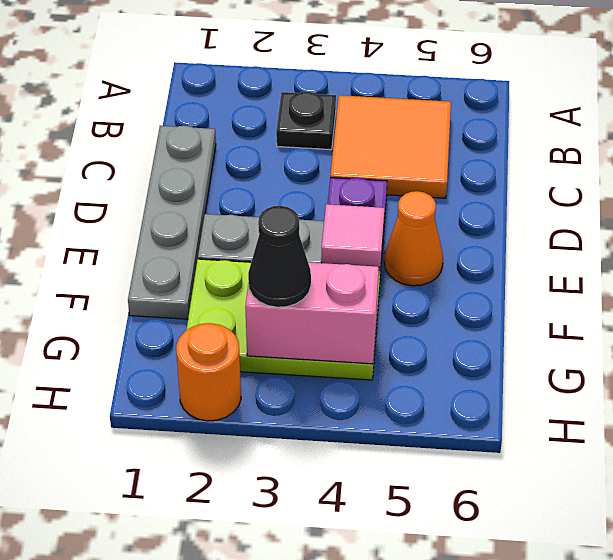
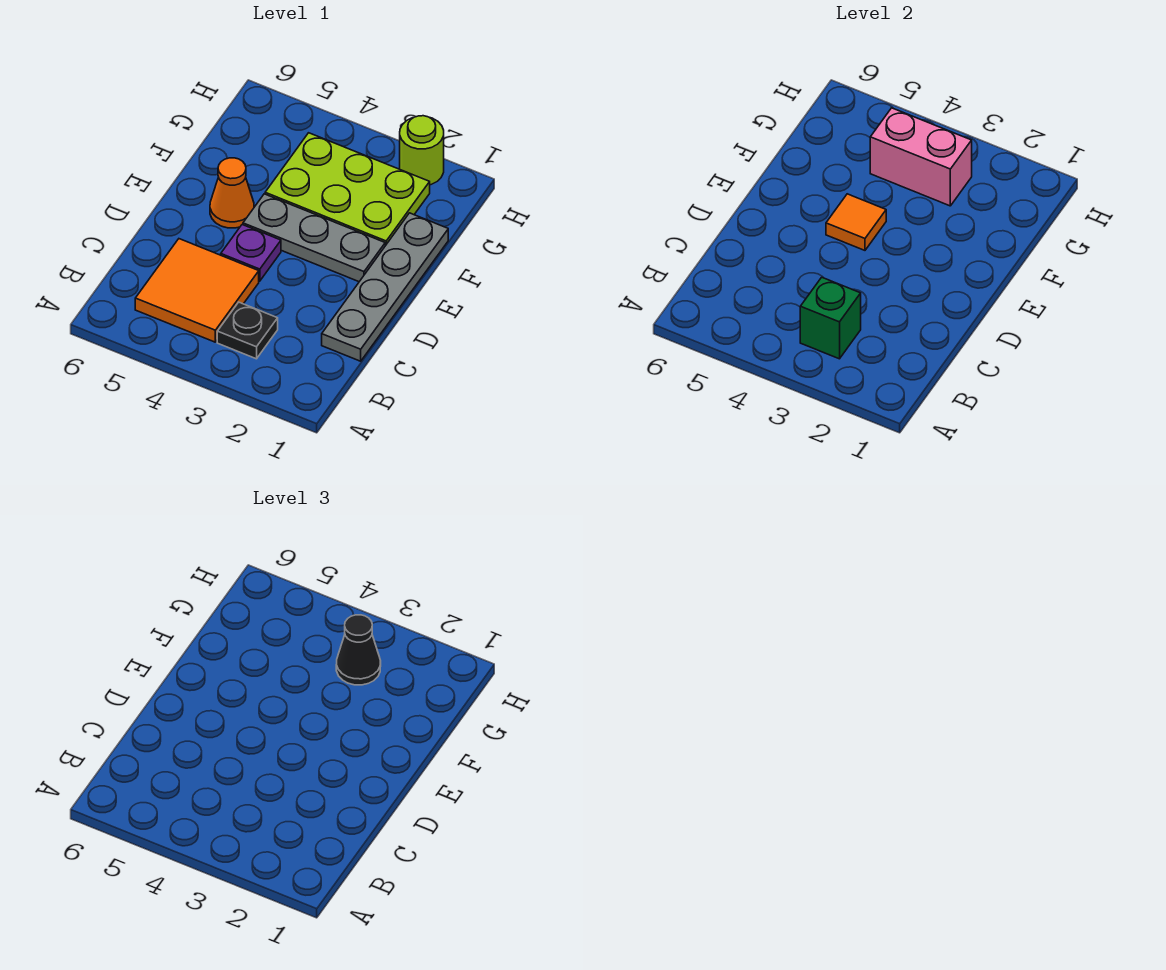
none -> green 1x1 brick [800,277,861,359]
pink 1x1 tile [321,204,384,267] -> orange 1x1 tile [826,194,886,250]
orange 1x1 round brick [176,323,241,421] -> lime 1x1 round brick [400,116,444,185]

